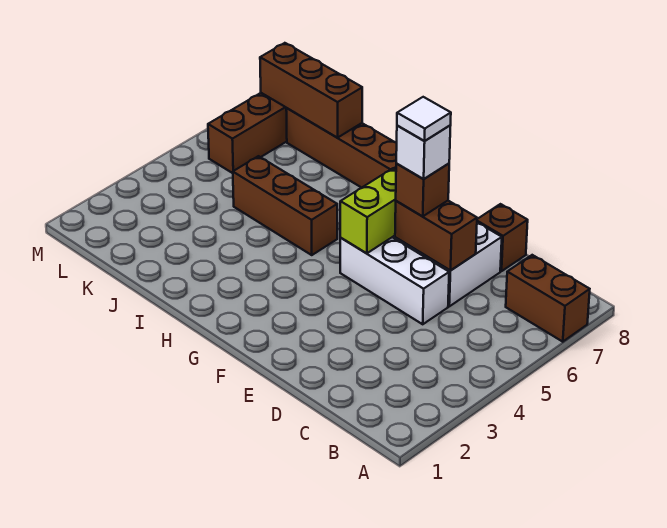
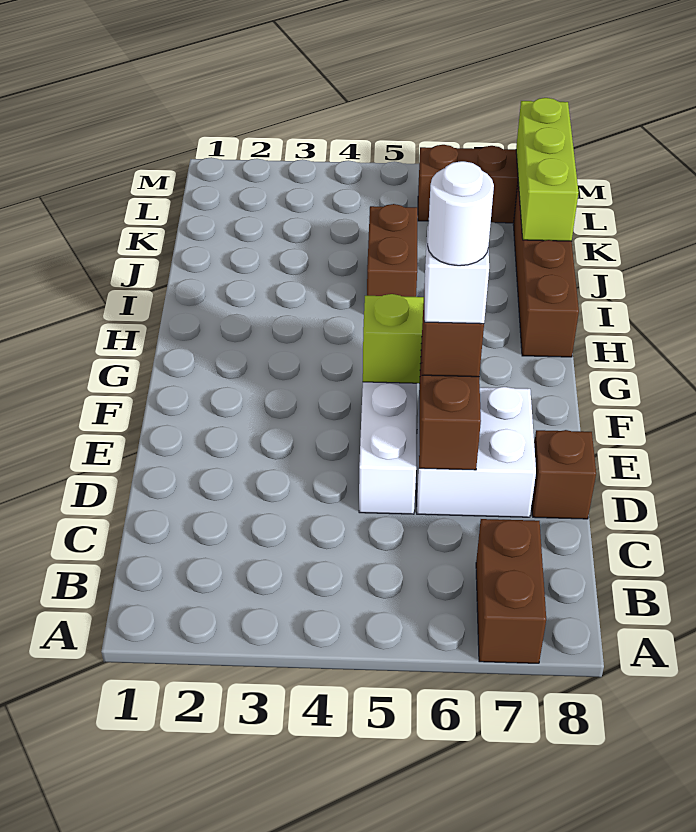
white 1x1 tile [397,97,451,141] -> white 1x1 round brick [427,161,494,266]
brown 1x3 brick [233,156,337,255] -> brown 1x2 brick [367,204,418,297]
brown 1x3 brick [260,43,362,138] -> lime 1x3 brick [516,98,579,241]

